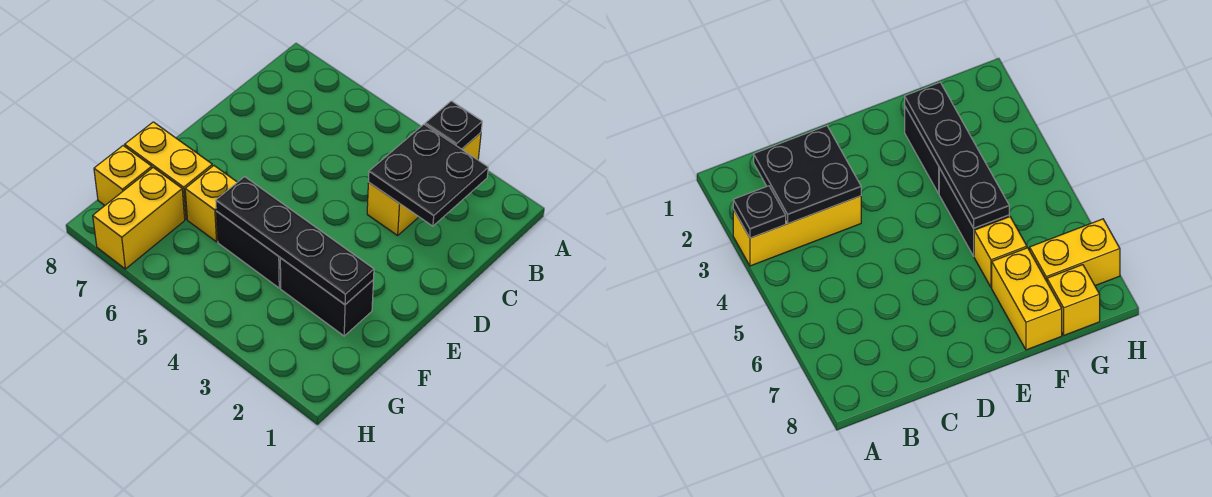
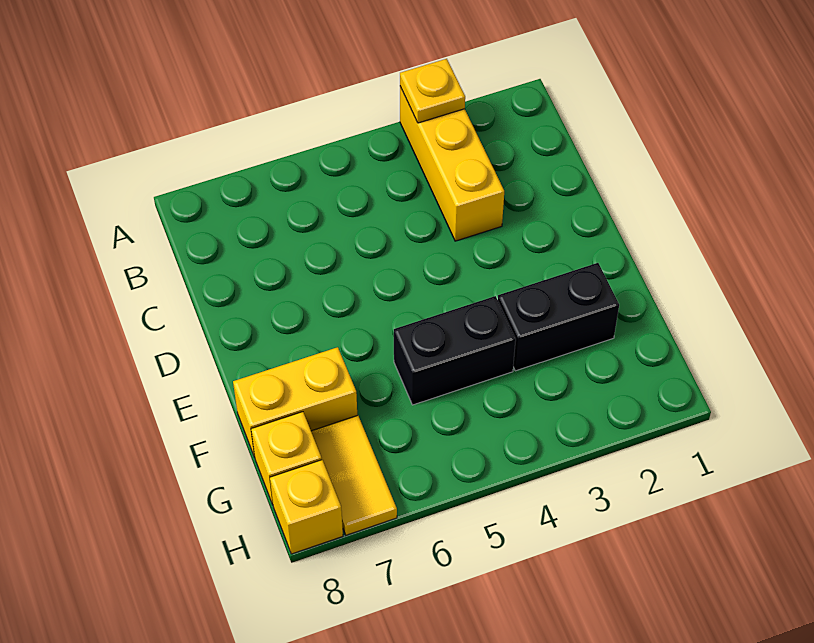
black 1x1 plate [425,101,482,149] -> yellow 1x1 plate [400,59,465,123]
black 2x2 plate [368,125,488,226] -> none
black 1x4 plate [216,177,374,304] -> none
yellow 1x1 brick [185,166,237,242] -> yellow 1x1 brick moved to [270,460,343,554]
yellow 1x2 brick [93,168,185,269] -> yellow 1x2 tile [311,415,397,535]

